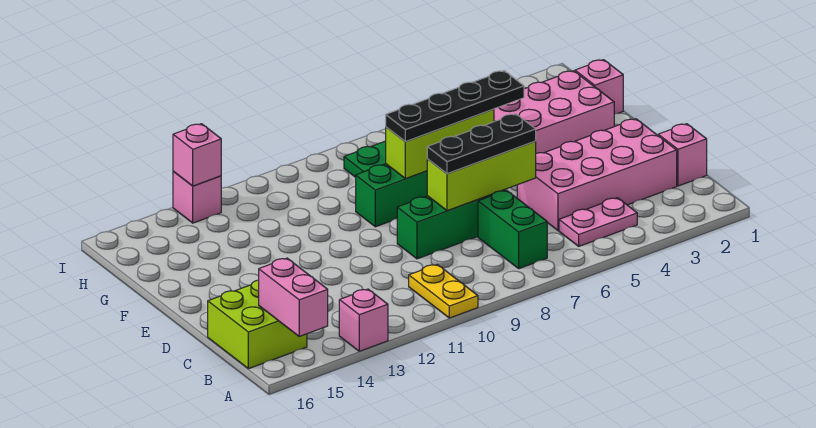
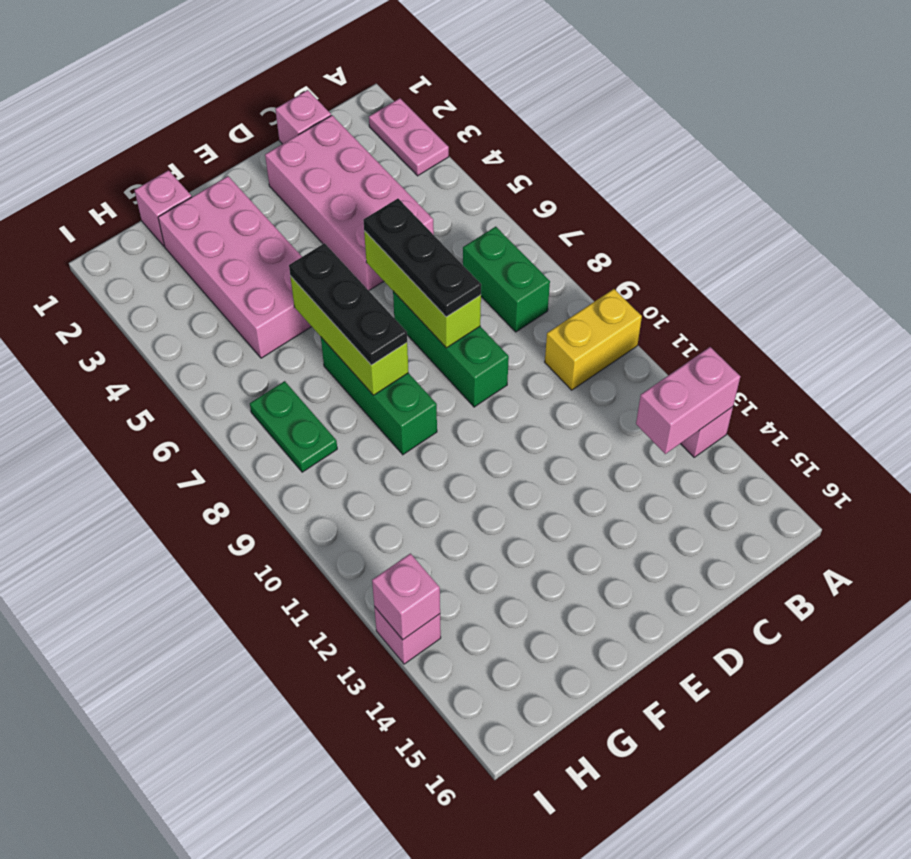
yellow 1x2 plate [409,264,478,318] -> yellow 1x2 brick [545,289,642,390]
pink 1x2 brick [259,258,328,336] -> pink 1x2 brick moved to [636,347,740,454]
pink 1x2 plate [559,198,637,246] -> pink 1x2 plate moved to [369,98,449,176]
green 1x2 brick [478,190,547,269] -> green 1x2 brick turned to [463,227,550,332]
lime 2x2 brick [208,280,307,369] -> none
black 1x4 plate [386,71,524,142] -> black 1x3 plate [289,243,407,365]

